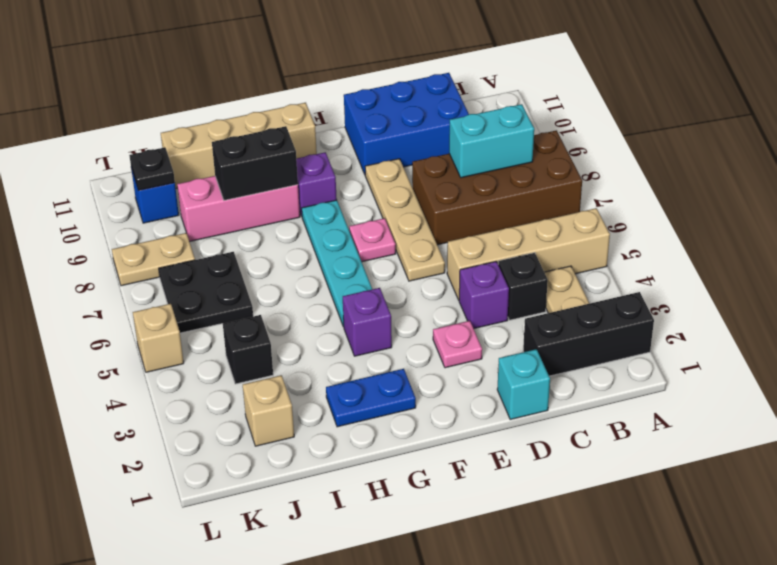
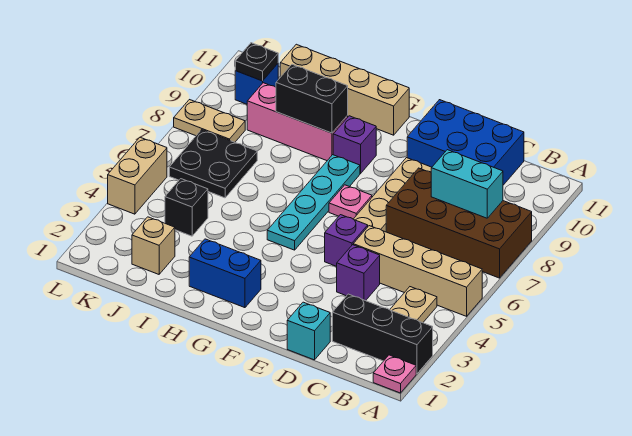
black 1x1 brick [498,253,548,320] -> none
pink 1x1 plate [433,321,482,368] -> pink 1x1 plate moved to [373,355,416,393]
blue 1x2 plate [326,369,416,427] -> blue 1x2 brick [189,239,261,308]
purple 1x1 brick [343,288,392,356] -> purple 1x1 brick moved to [325,215,368,266]
tan 1x1 brick [133,304,184,372] -> tan 1x2 brick [108,137,167,214]

